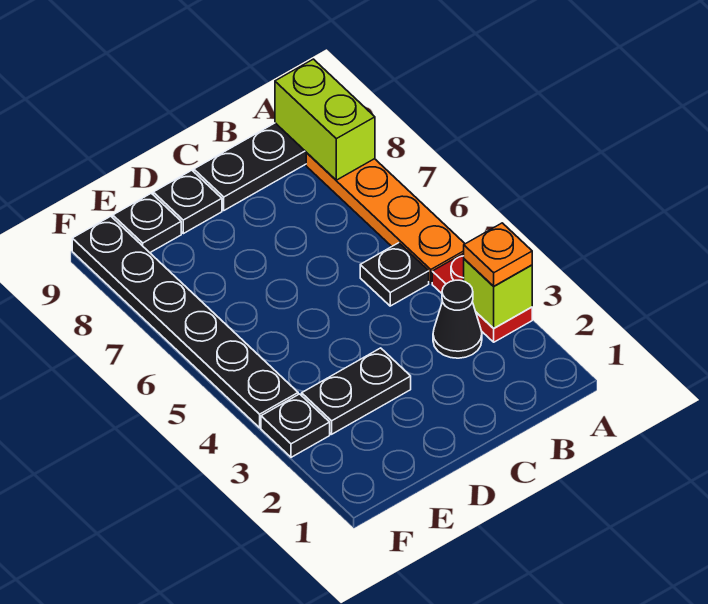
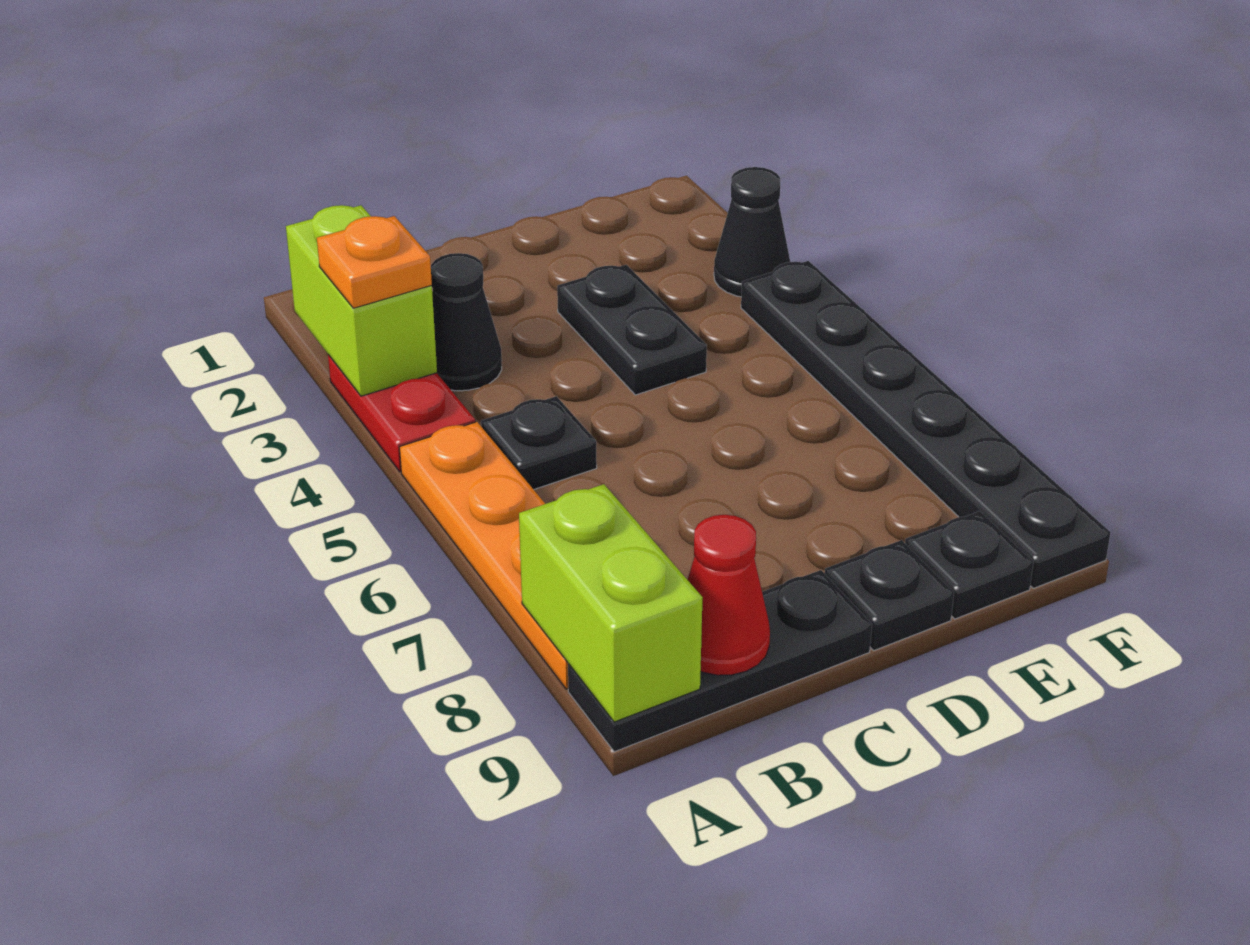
lime 1x1 brick [464,259,532,328] -> lime 1x2 brick [286,205,437,396]
none -> red 1x1 cone [687,515,770,675]
black 1x2 plate [302,348,411,434] -> black 1x2 plate turned to [557,265,707,395]
black 1x1 plate [261,394,330,457] -> black 1x1 cone [714,167,790,297]

